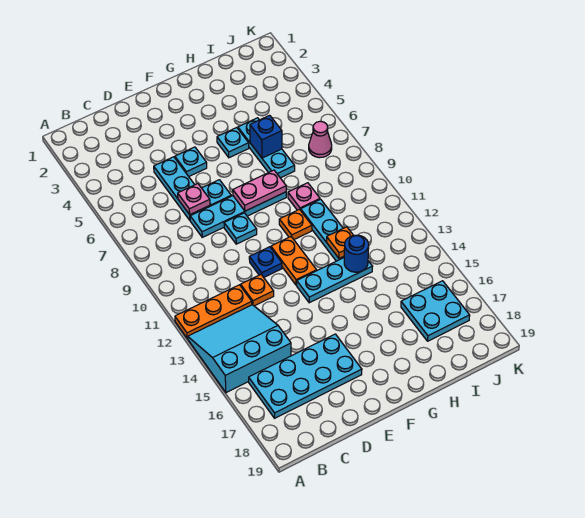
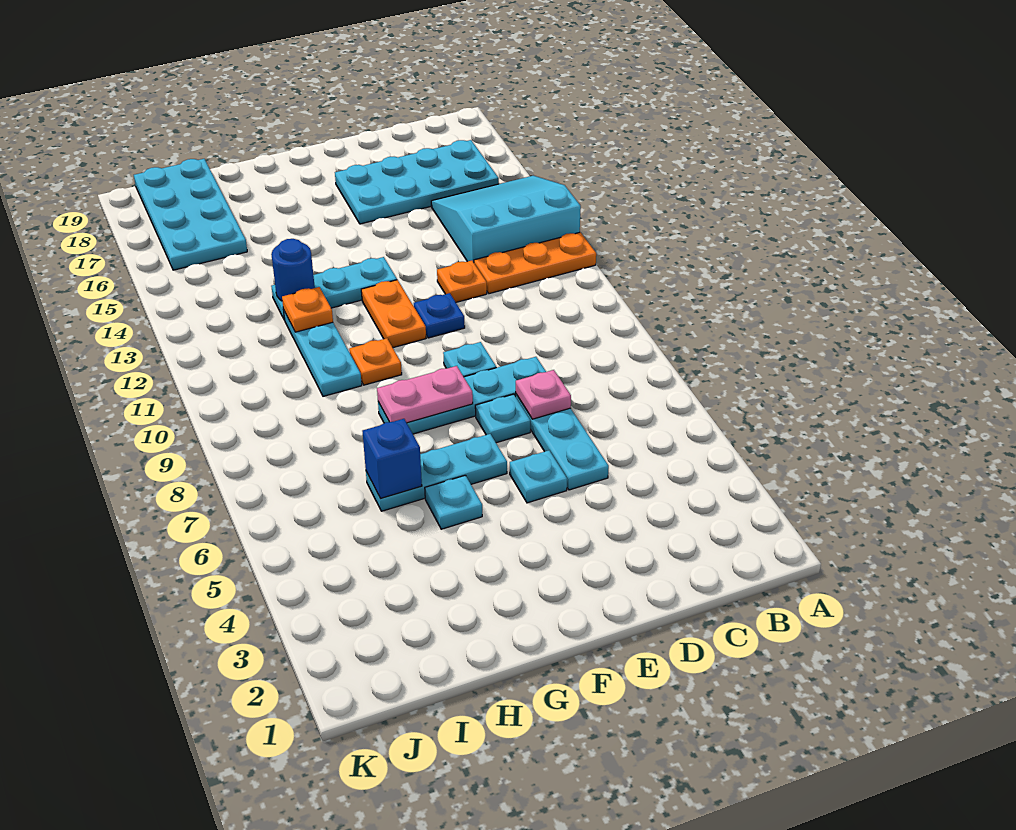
cyan 3x3 slope [187,305,291,393] -> cyan 3x3 slope turned to [431,176,581,262]
cyan 1x3 plate [238,118,295,178] -> cyan 1x3 plate turned to [366,434,507,511]
pink 1x1 plate [288,183,320,210] -> none
cyan 2x2 plate [401,281,470,341] -> cyan 2x4 plate [134,159,247,270]
pink 1x1 cone [309,121,332,158] -> none

